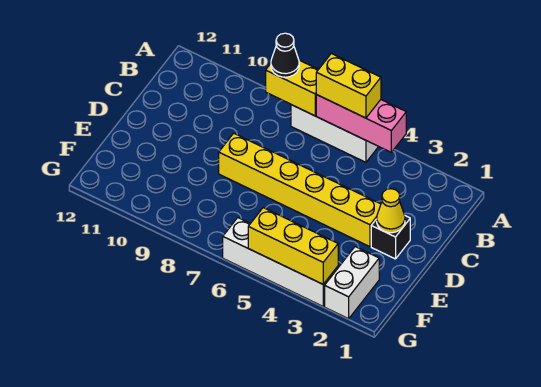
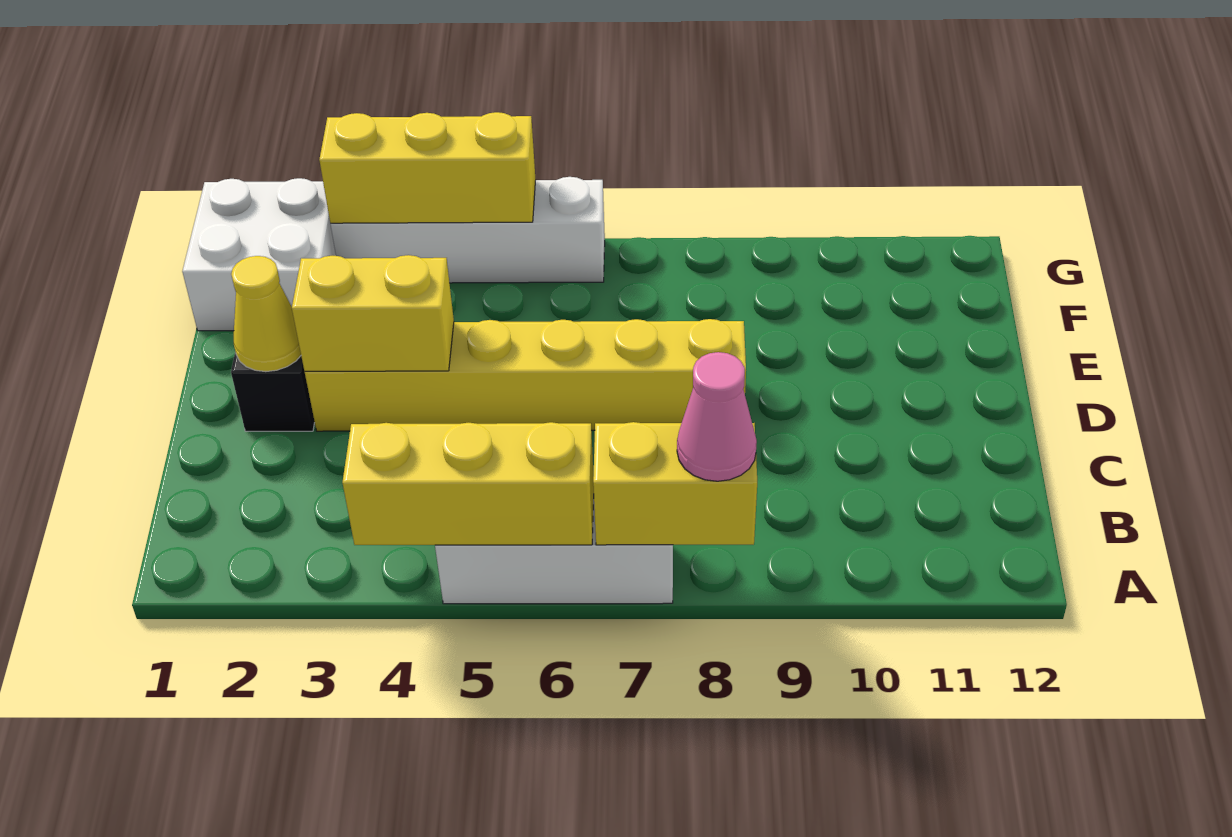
pink 1x3 brick [316,95,406,152] -> yellow 1x3 brick [342,422,594,545]
yellow 1x2 brick [316,53,381,118] -> yellow 1x2 brick moved to [292,255,454,371]
black 1x1 cone [271,33,299,77] -> pink 1x1 cone [677,352,757,481]
white 1x2 brick [325,247,379,319] -> white 2x2 brick [182,178,336,331]

